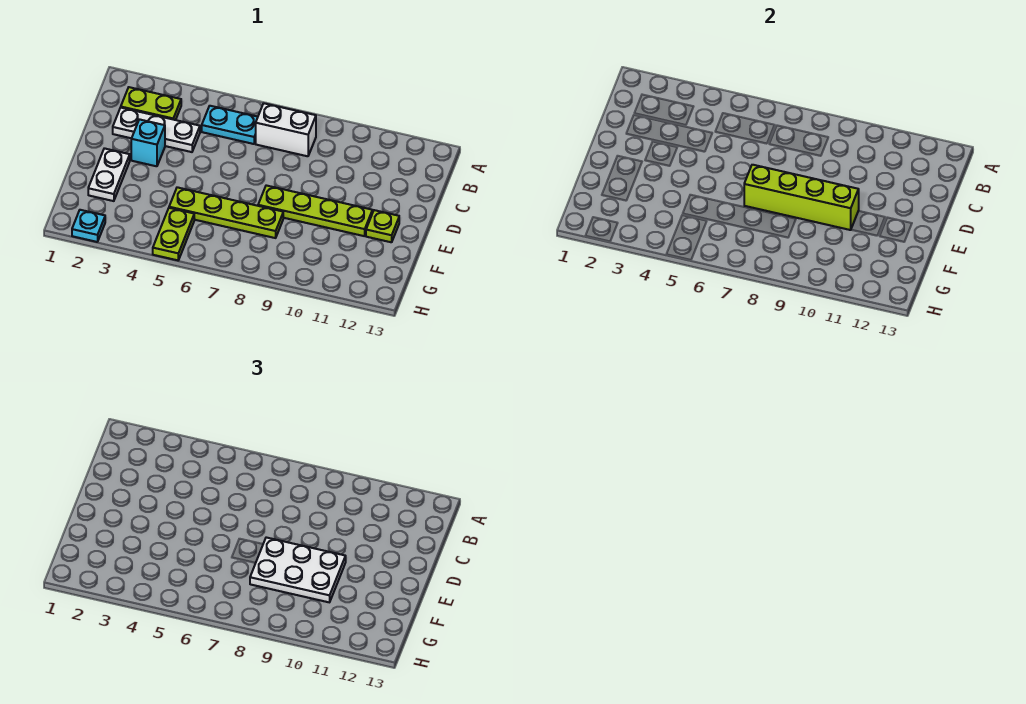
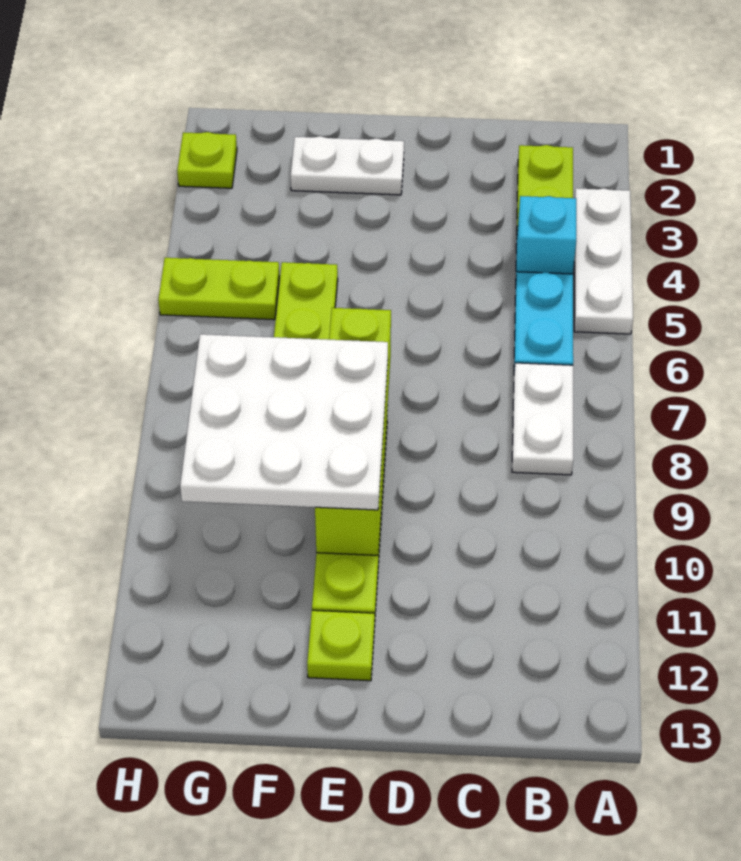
white 1x2 brick [256,103,316,156] -> white 1x2 plate [512,363,573,475]
white 1x3 plate [113,108,200,152] -> white 1x3 plate moved to [574,188,633,334]
cyan 1x1 brick [131,119,165,166] -> cyan 1x1 brick moved to [516,196,576,276]
white 2x3 plate [250,537,346,602] -> white 3x3 plate [180,334,388,510]
cyan 1x1 plate [72,210,105,242] -> lime 1x1 plate [177,132,237,188]

